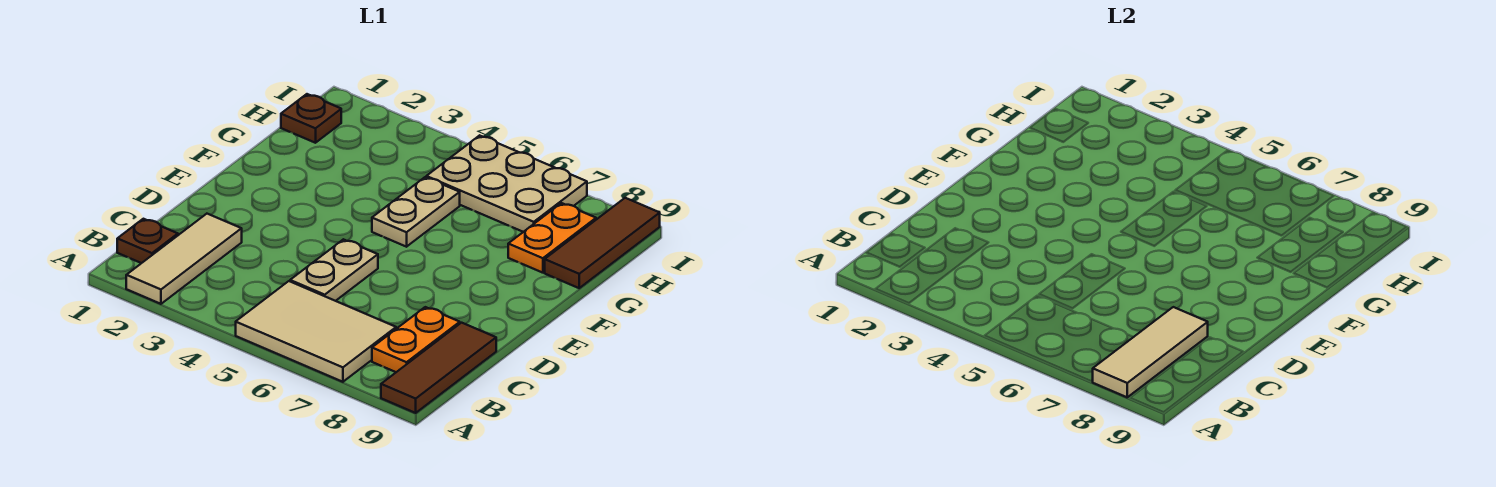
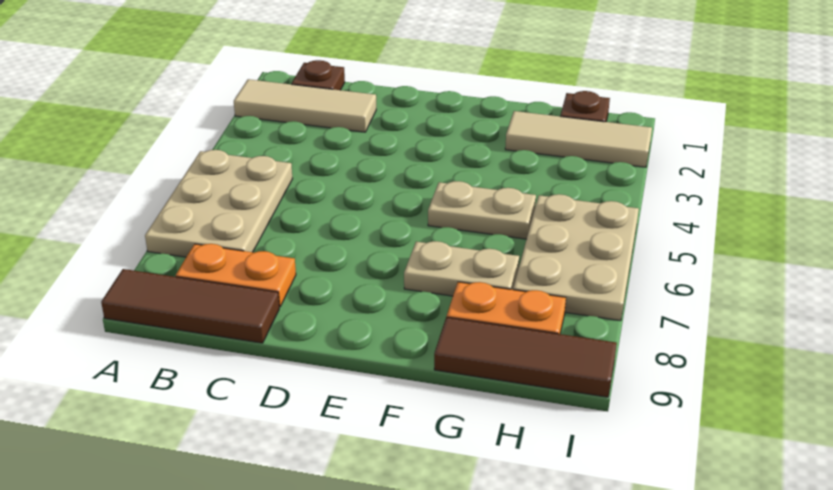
tan 2x3 tile [236,281,396,382] -> tan 2x3 plate [145,150,293,257]
tan 1x3 tile [1093,307,1208,397] -> tan 1x3 tile moved to [505,111,652,167]
tan 1x2 plate [290,239,378,301] -> tan 1x2 plate moved to [404,241,519,296]

